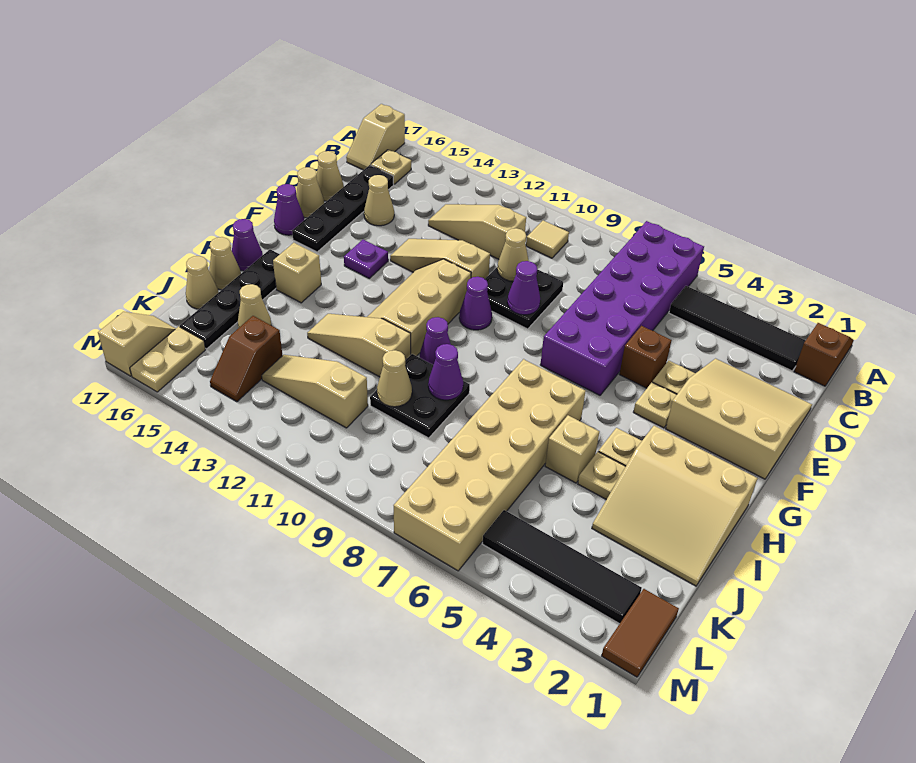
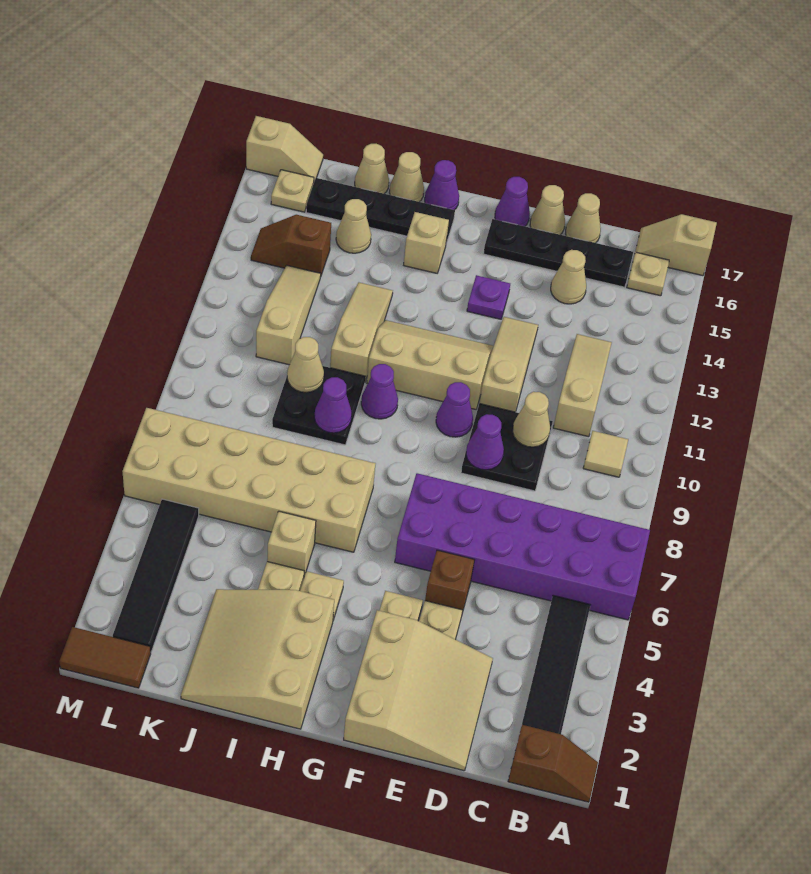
tan 1x2 plate [130,326,205,392] -> tan 1x1 plate [271,170,314,212]

